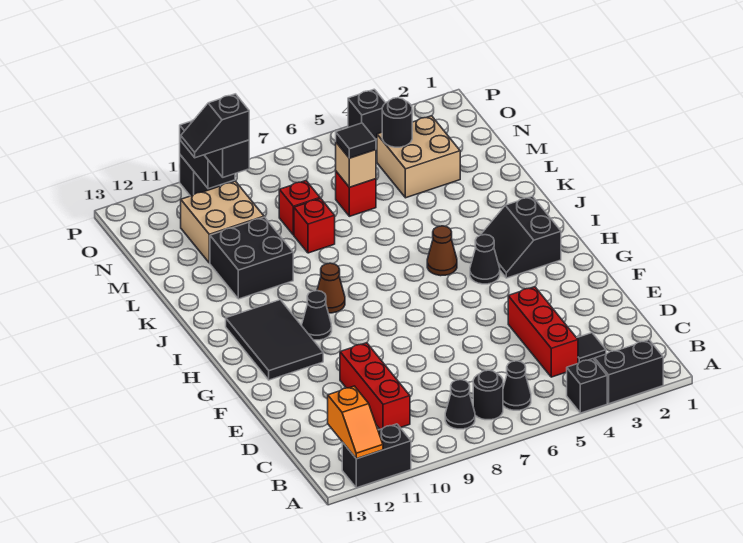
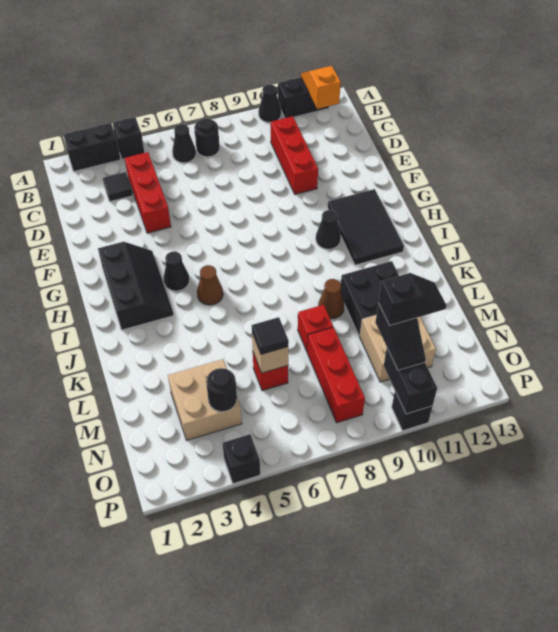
black 1x1 cone [445,380,475,429] -> black 1x1 cone moved to [258,85,281,123]
black 2x2 slope [481,196,561,278] -> black 2x3 slope [98,242,174,330]
brown 1x1 cone [317,263,345,313] -> brown 1x1 cone moved to [318,279,344,319]
red 1x1 brick [279,181,320,235] -> red 1x3 brick [307,327,365,423]

